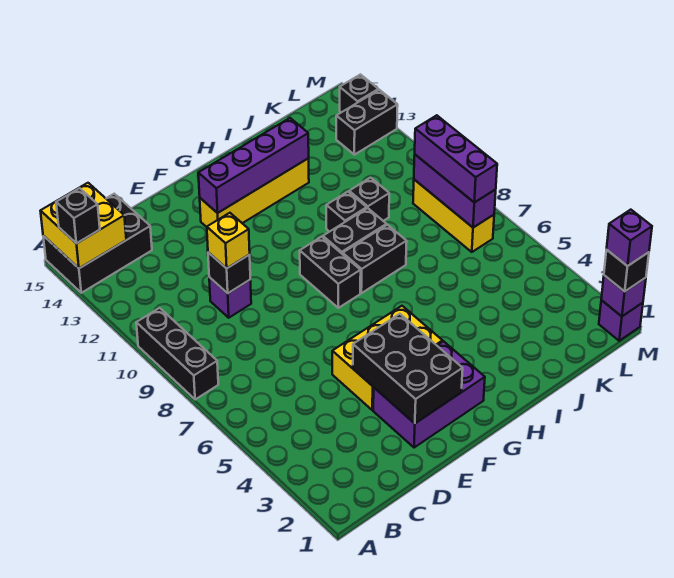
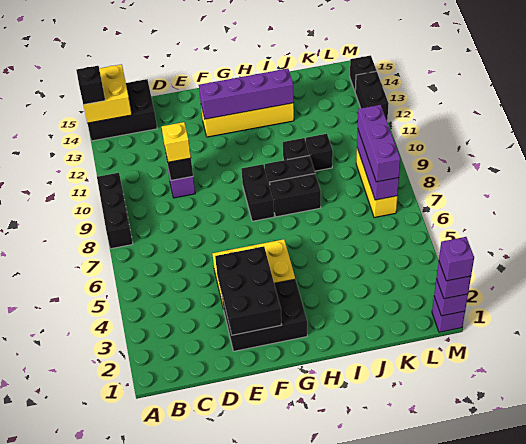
purple 2x3 brick [373,341,485,448] -> black 2x3 brick [222,279,307,351]
black 1x2 brick [336,90,398,155] -> black 1x2 brick turned to [355,71,389,120]
black 1x1 brick [604,250,649,291] -> purple 1x1 brick [436,262,471,299]

